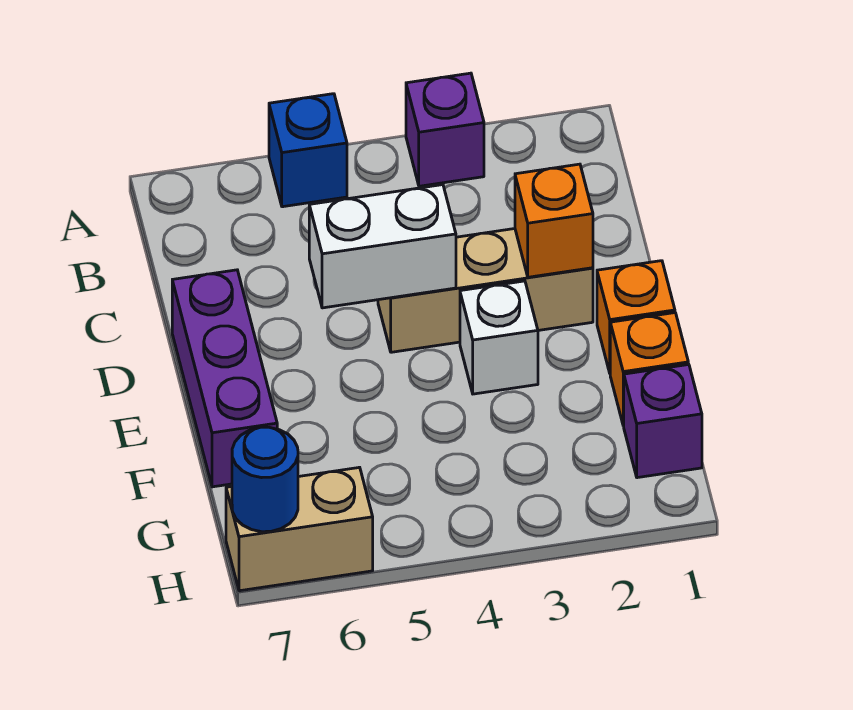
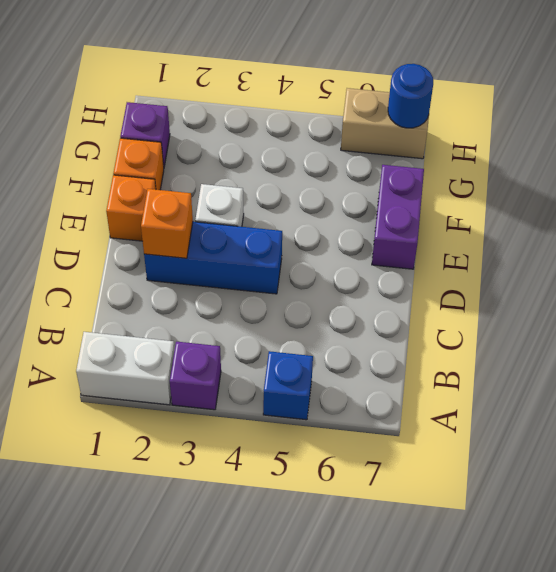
tan 1x3 brick [378,229,593,352] -> blue 1x3 brick [144,222,282,294]
white 1x2 brick [309,185,456,308] -> white 1x2 brick moved to [76,332,175,405]
purple 1x3 brick [172,270,277,487] -> purple 1x2 brick [372,165,424,269]

